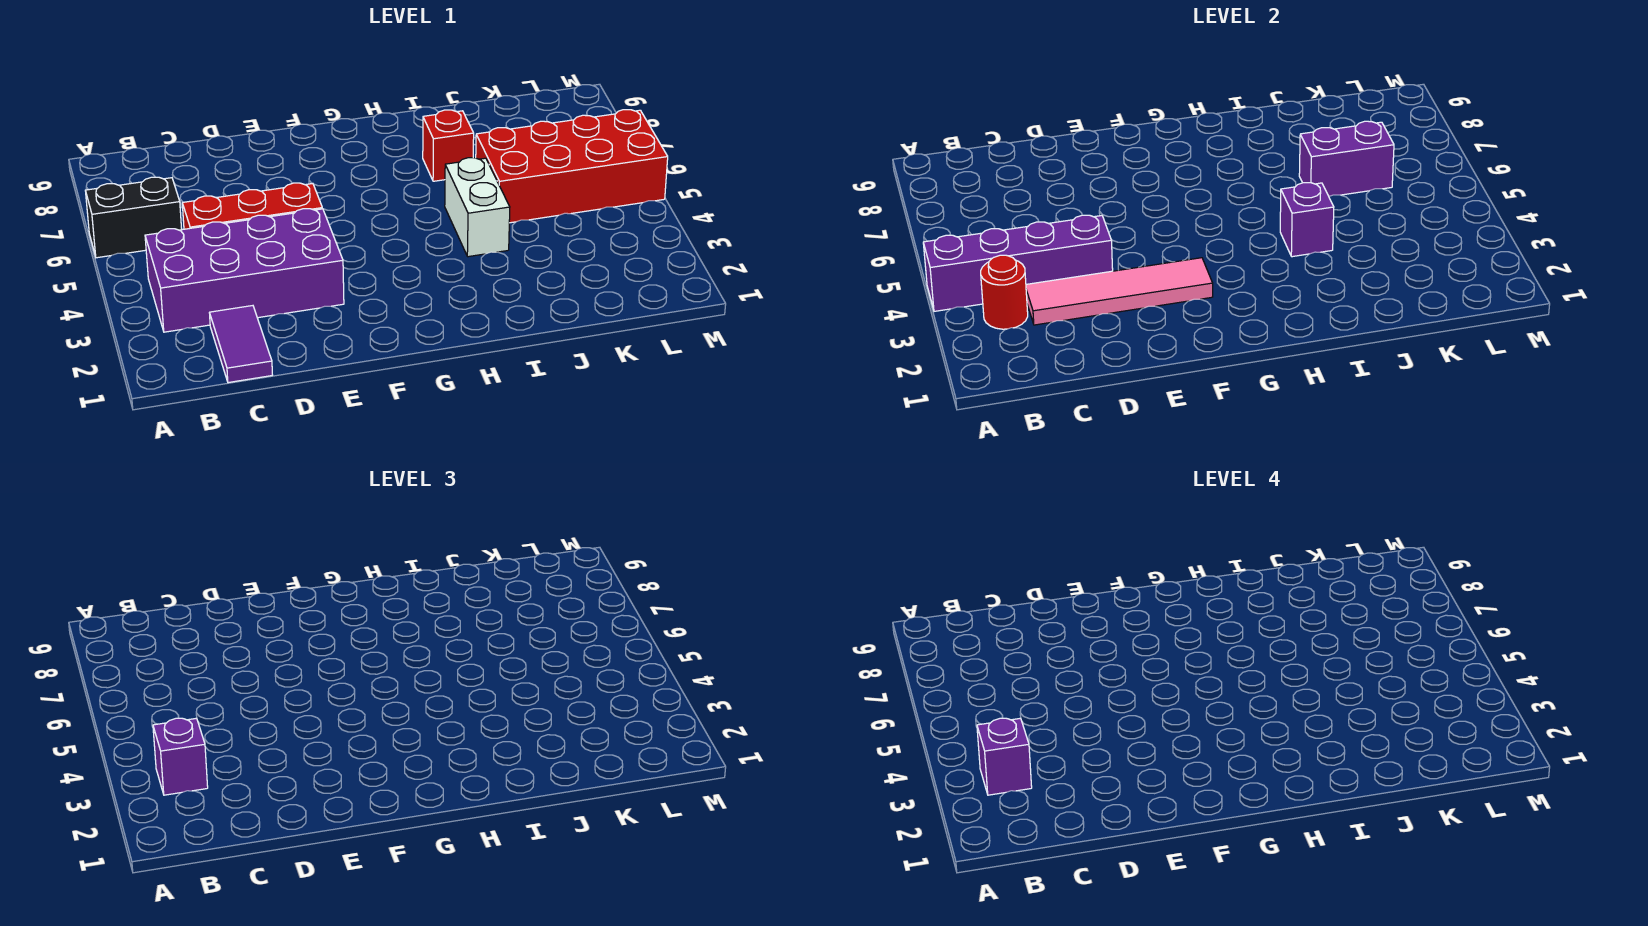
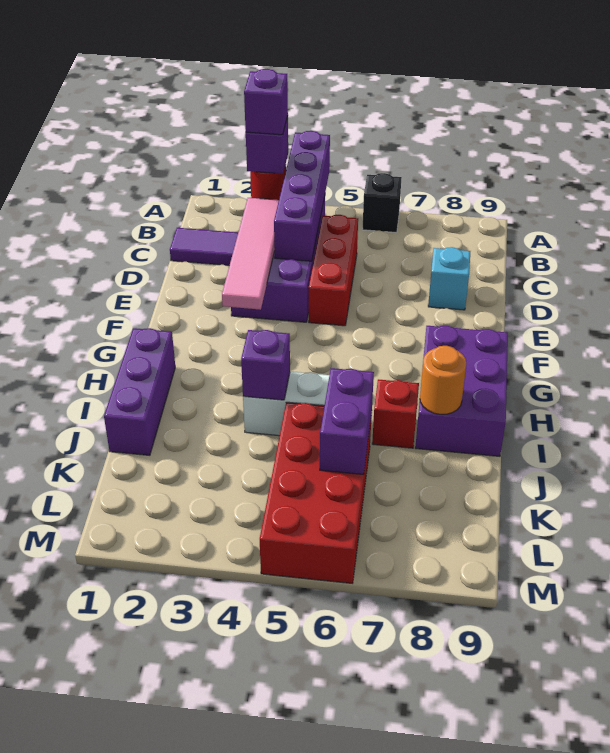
black 1x2 brick [85,177,182,258] -> black 1x1 brick [362,173,402,232]
none -> cyan 1x1 brick [428,247,470,310]
none -> purple 2x3 brick [415,326,508,456]
none -> purple 1x3 brick [104,328,175,455]
none -> orange 1x1 round brick [420,346,466,414]

